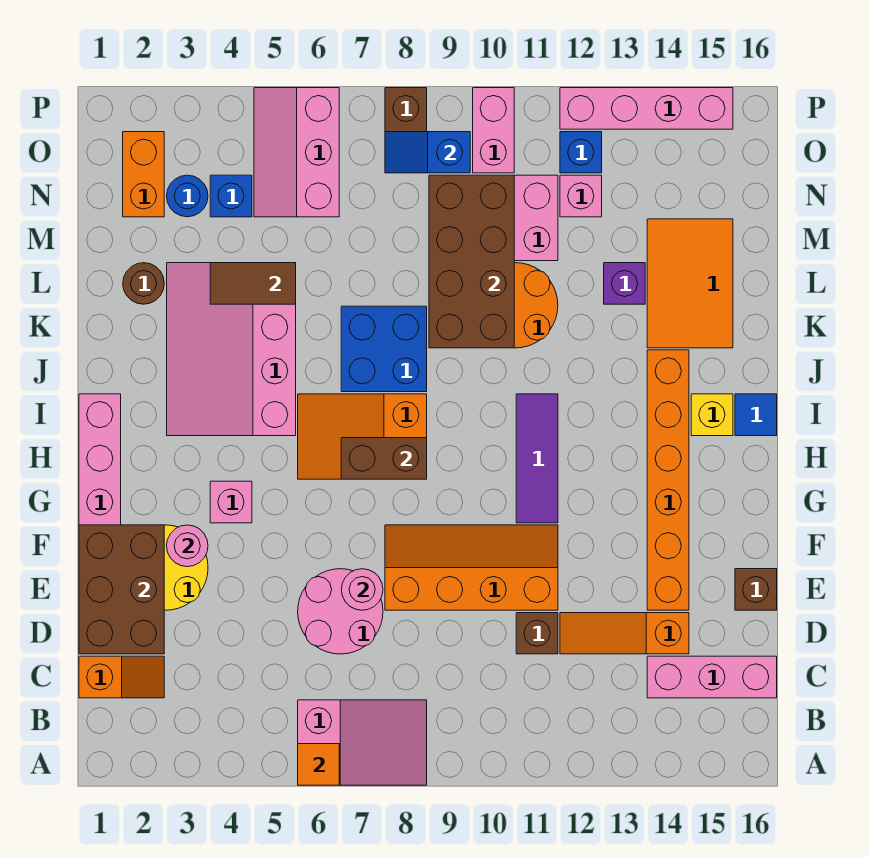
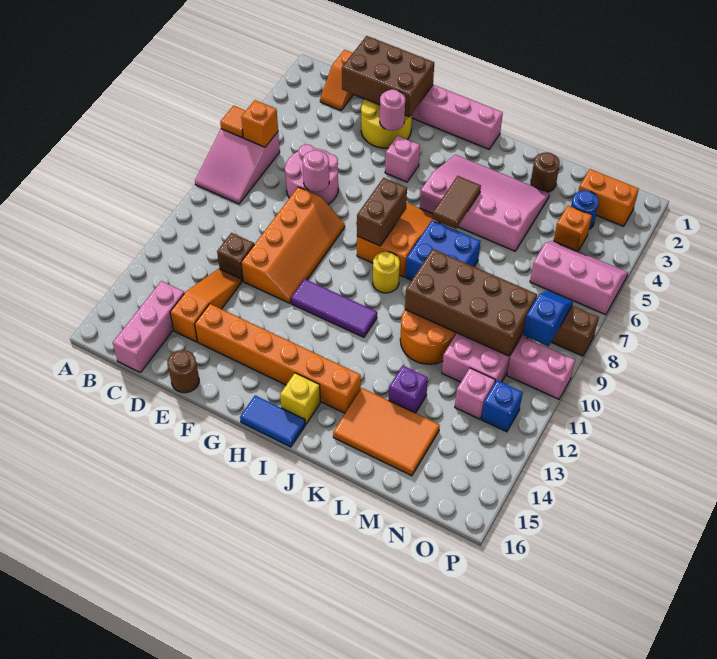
none -> orange 1x1 brick [241,100,278,147]
brown 1x1 brick [735,569,777,610] -> brown 1x1 round brick [167,350,199,393]
none -> yellow 1x1 round brick [373,252,400,293]
blue 1x1 tile [735,394,777,436] -> blue 1x2 tile [240,395,305,447]
brown 1x2 tile [210,263,296,304] -> brown 1x2 tile moved to [433,176,481,229]
blue 1x1 brick [210,175,252,217] -> orange 1x1 brick [554,206,592,251]
pink 1x4 brick [560,88,733,129] -> none

